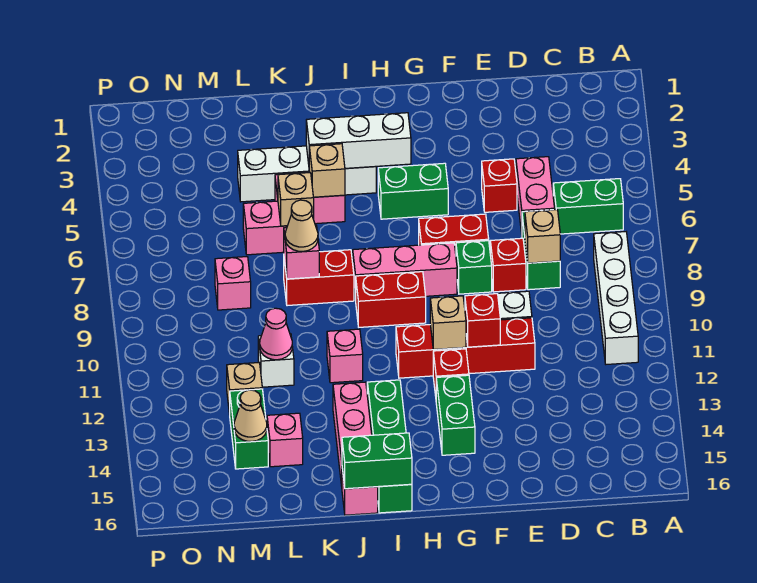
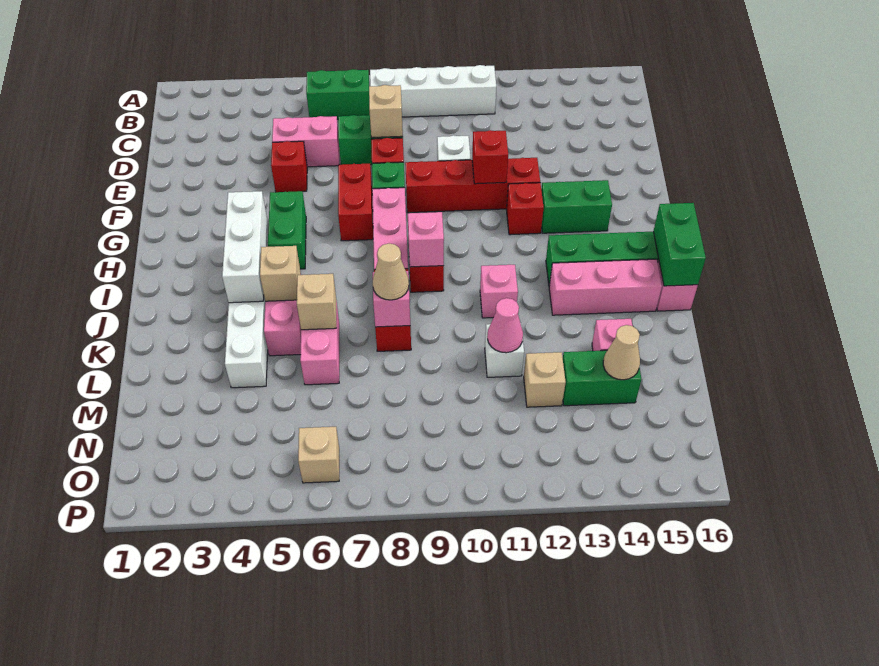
green 1x2 brick [553,179,623,234] -> green 1x2 brick turned to [306,69,370,119]
red 1x4 brick [396,318,535,378] -> red 1x4 brick turned to [405,158,540,213]
tan 1x1 brick [430,296,466,349] -> tan 1x1 brick moved to [298,427,339,483]
pink 1x1 brick [215,257,251,310] -> pink 1x1 brick moved to [408,212,444,267]

